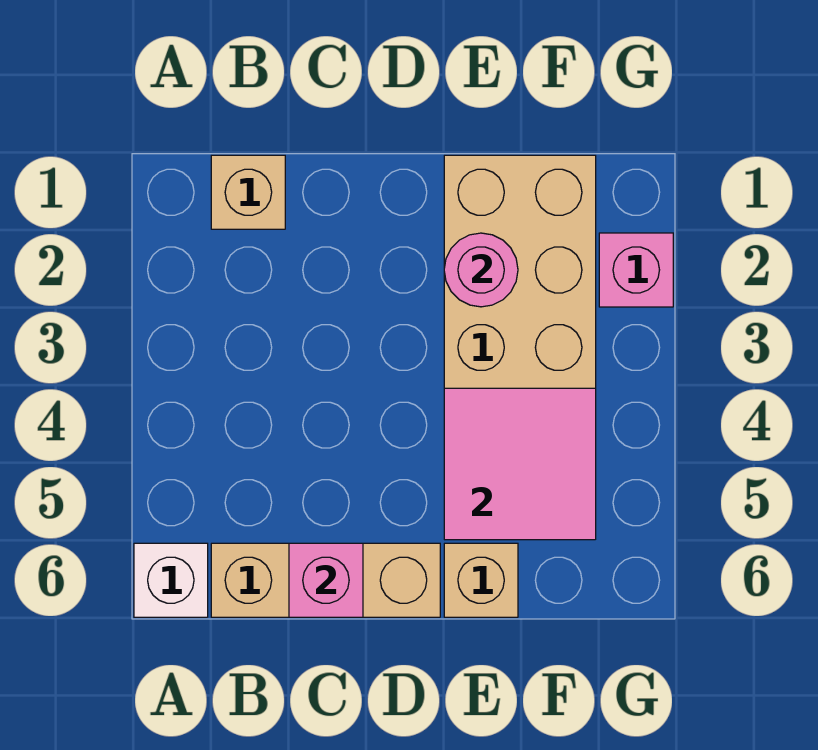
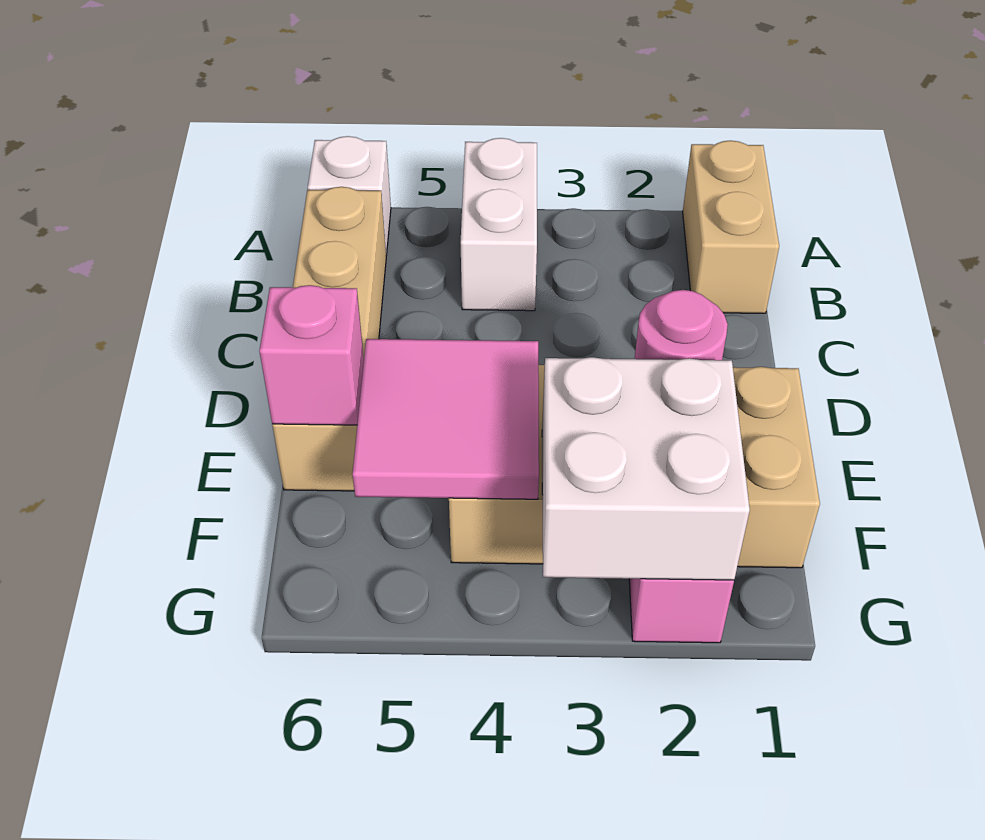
none -> white 1x2 brick [461,138,537,311]
tan 1x1 brick [211,155,285,229] -> tan 1x2 brick [683,141,779,313]
pink 1x1 brick [289,543,363,617] -> pink 1x1 brick moved to [259,285,364,425]
none -> white 2x2 brick [542,357,750,580]

